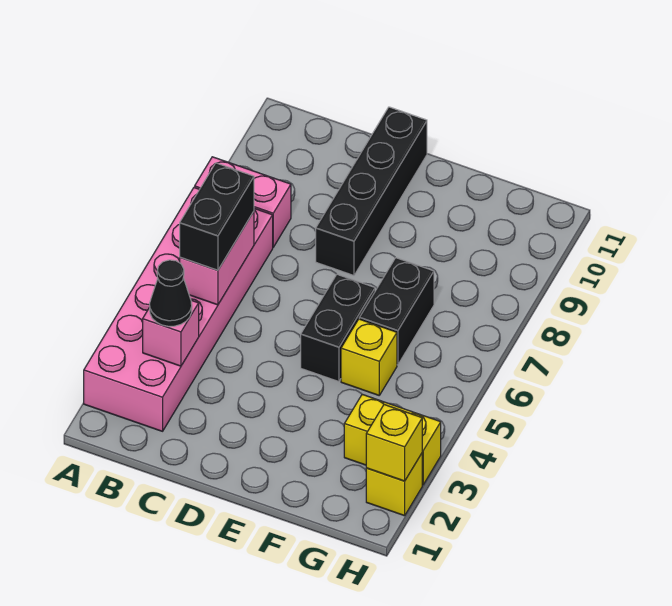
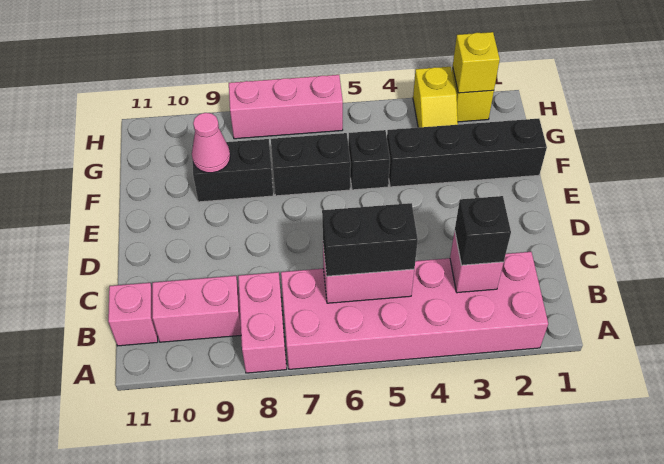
black 1x1 cone [150,260,192,326] -> black 1x1 brick [455,196,511,265]
none -> pink 1x2 brick [152,276,241,342]
none -> pink 1x1 brick [108,283,158,346]
black 1x4 brick [316,107,427,275] -> black 1x4 brick moved to [387,119,547,187]
black 1x2 brick [301,274,375,382] -> black 1x2 brick moved to [192,139,273,202]
yellow 1x1 brick [341,319,397,395] -> black 1x1 brick [349,130,390,190]
none -> pink 1x1 cone [192,113,230,173]
yellow 1x2 brick [344,394,441,485] -> yellow 1x2 slope [413,67,458,128]
none -> pink 1x3 brick [229,75,343,139]

